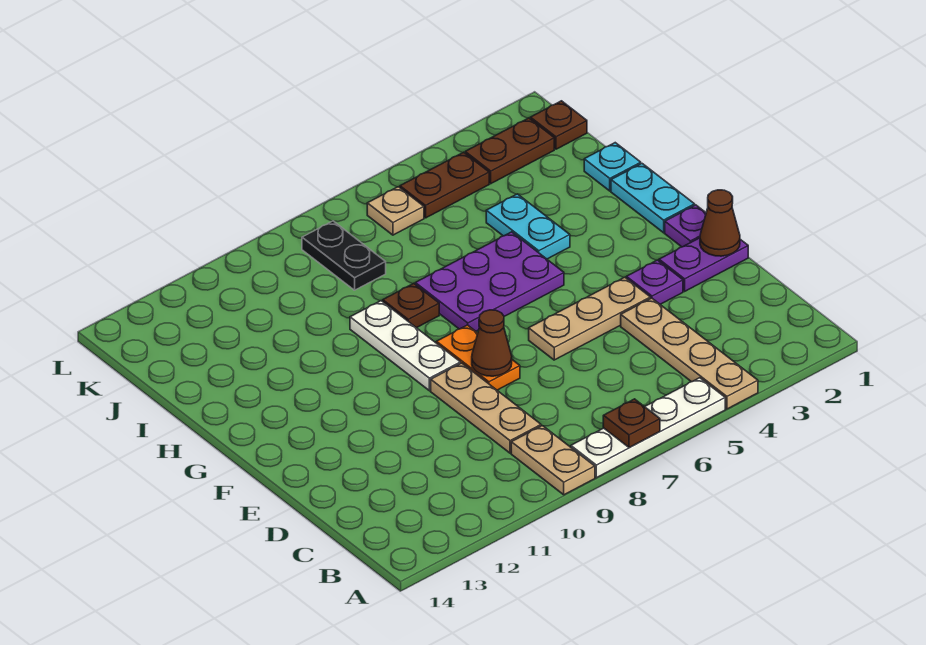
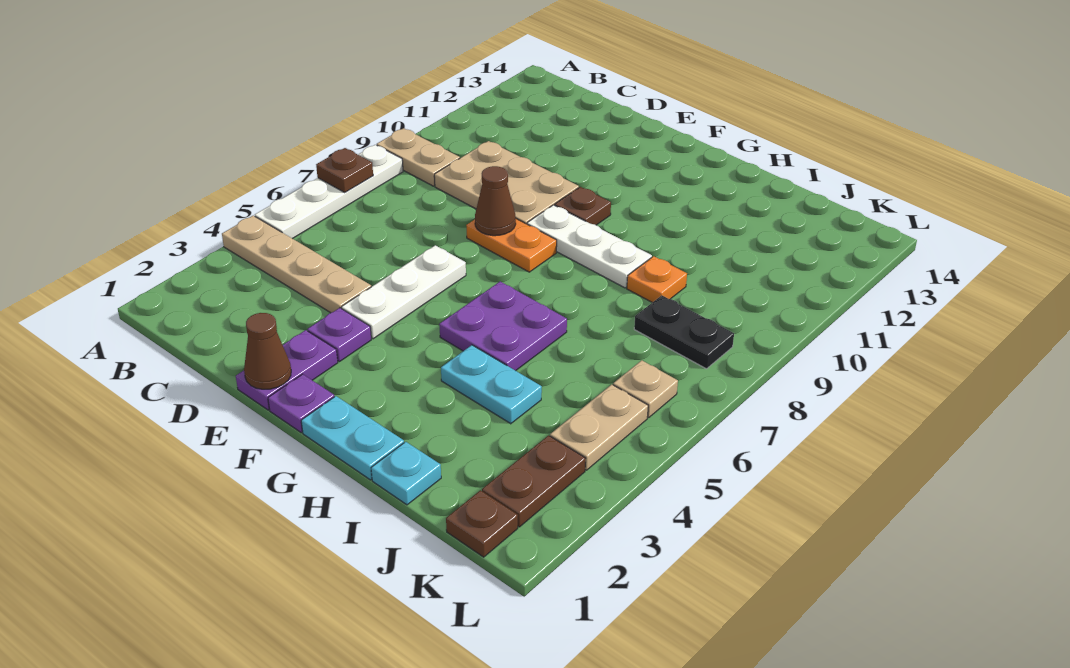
tan 1x3 plate [431,363,541,453] -> tan 2x3 plate [434,141,579,224]
tan 1x3 plate [529,277,650,360] -> white 1x3 plate [341,245,466,339]
purple 2x3 plate [415,232,564,331] -> purple 2x2 plate [439,282,567,371]
brown 1x1 plate [383,283,439,328] -> brown 1x1 plate moved to [555,187,611,225]
none -> orange 1x1 plate [627,256,687,302]
brown 1x2 plate [400,152,489,218] -> tan 1x2 plate [550,385,648,470]

